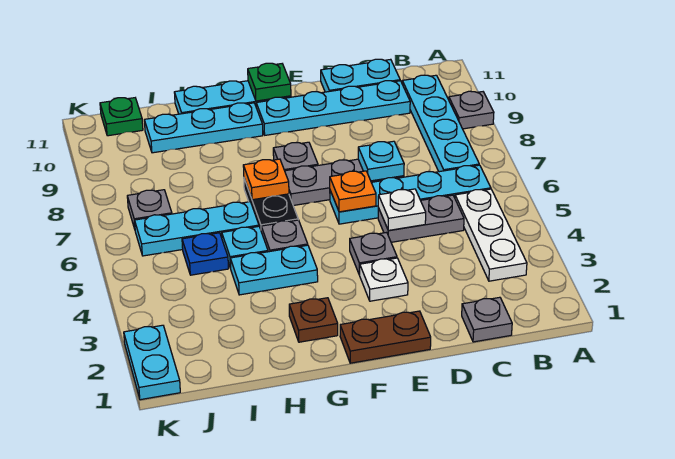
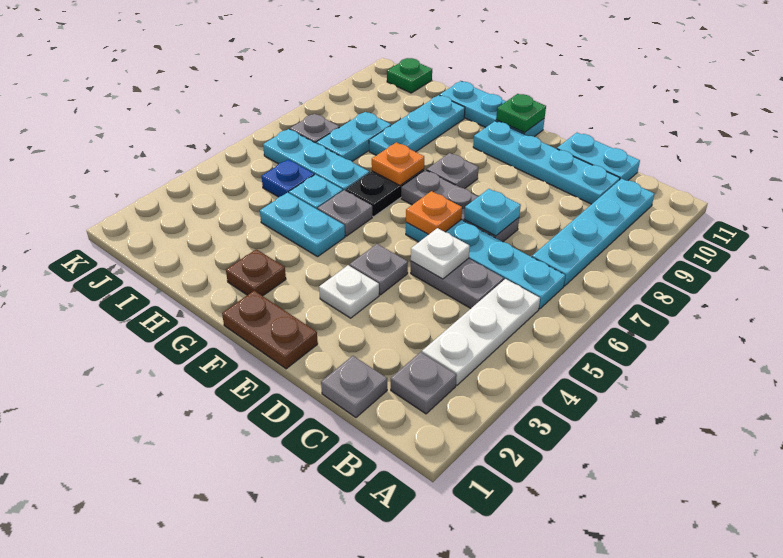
grey 1x1 plate [449,91,494,129] -> grey 1x1 plate moved to [391,352,456,414]
cyan 1x3 plate [144,103,263,153] -> cyan 1x3 plate turned to [369,95,465,155]
cyan 1x2 plate [124,325,180,400] -> cyan 1x2 plate moved to [316,112,391,161]

